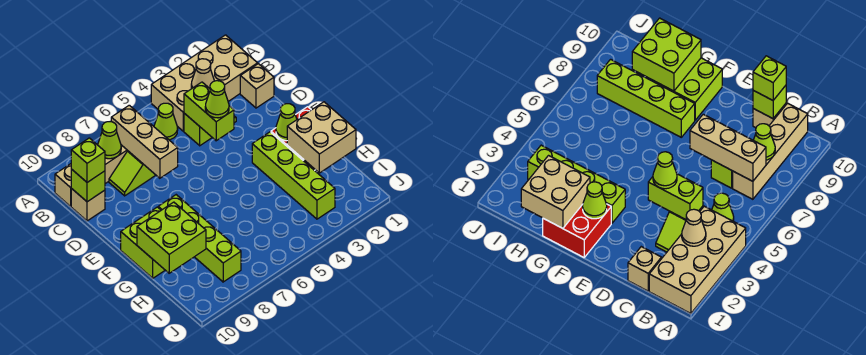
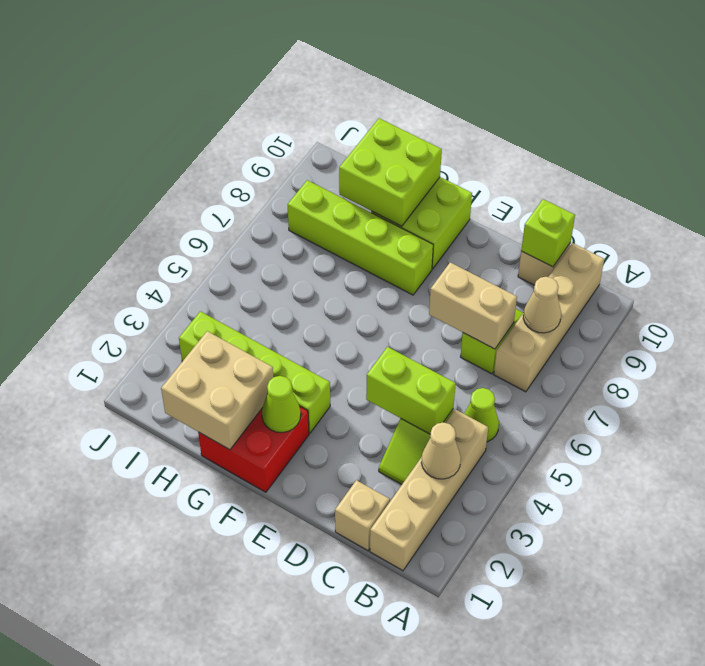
tan 2x4 brick [151,35,258,131] -> tan 1x4 brick [370,409,488,571]
tan 1x3 brick [111,105,178,178] -> tan 1x2 brick [429,262,517,349]
lime 1x1 cone [98,122,121,159] -> tan 1x1 cone [523,277,561,333]
lime 1x1 brick [71,138,105,182] -> none
lime 1x1 cone [205,81,229,118] -> none

